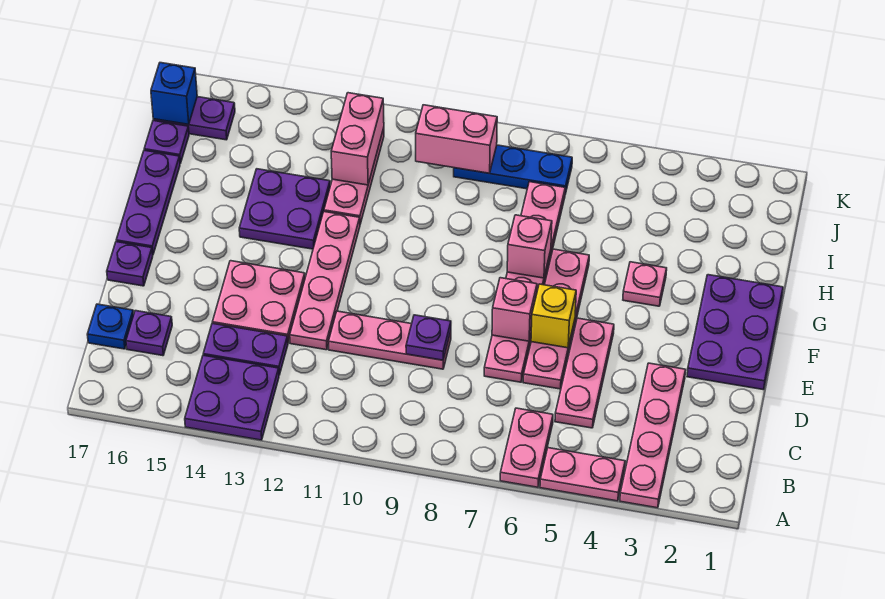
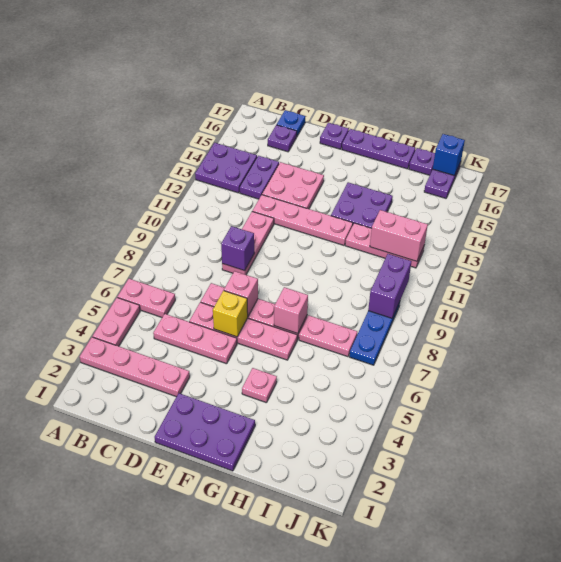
purple 1x1 plate [406,315,451,360] -> purple 1x1 brick [221,226,254,271]
pink 1x2 brick [416,105,497,173] -> purple 1x2 brick [368,254,412,318]

